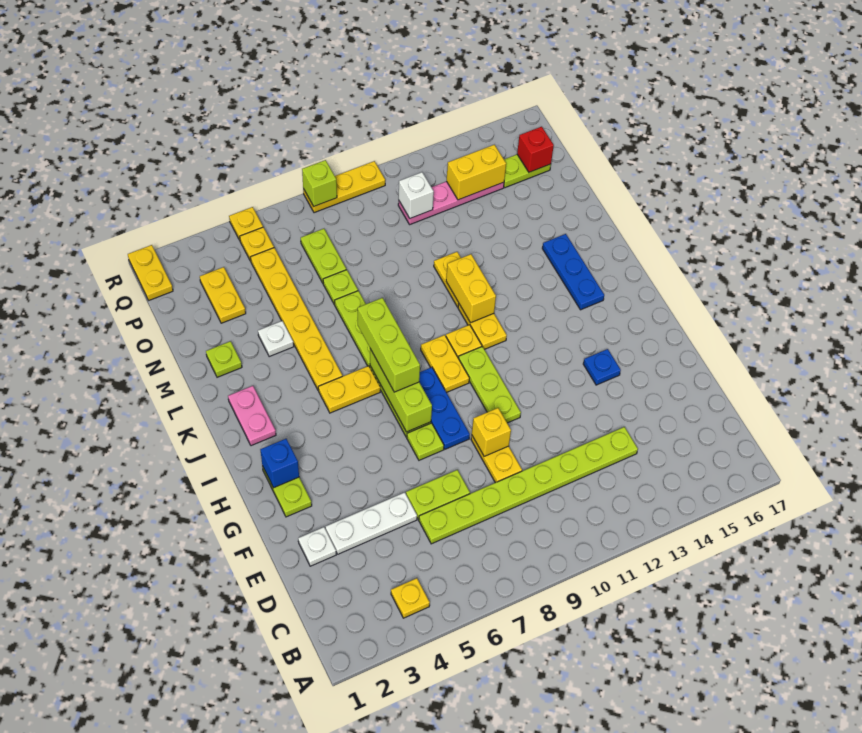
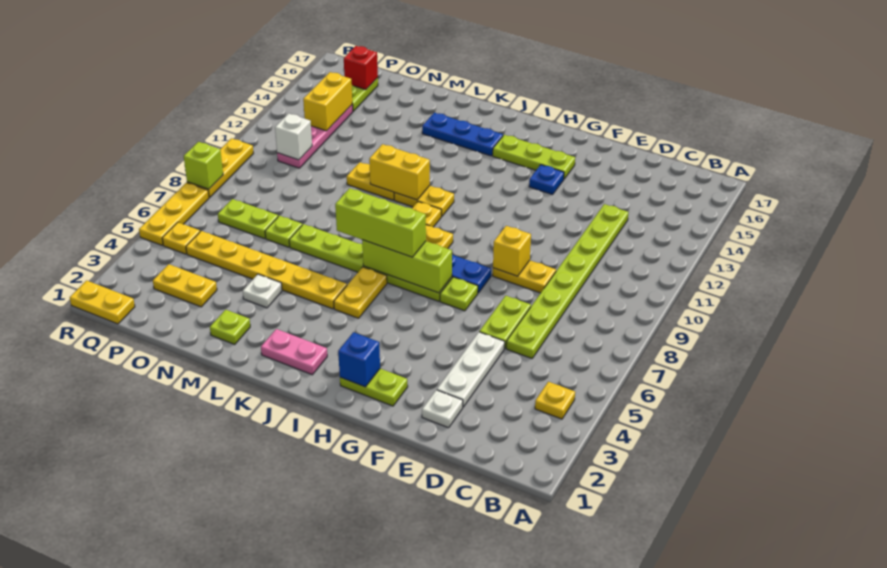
lime 1x3 plate [458,347,521,423] -> lime 1x3 plate moved to [493,135,575,179]
yellow 1x1 plate [229,207,263,240] -> yellow 1x3 plate [139,183,209,245]

